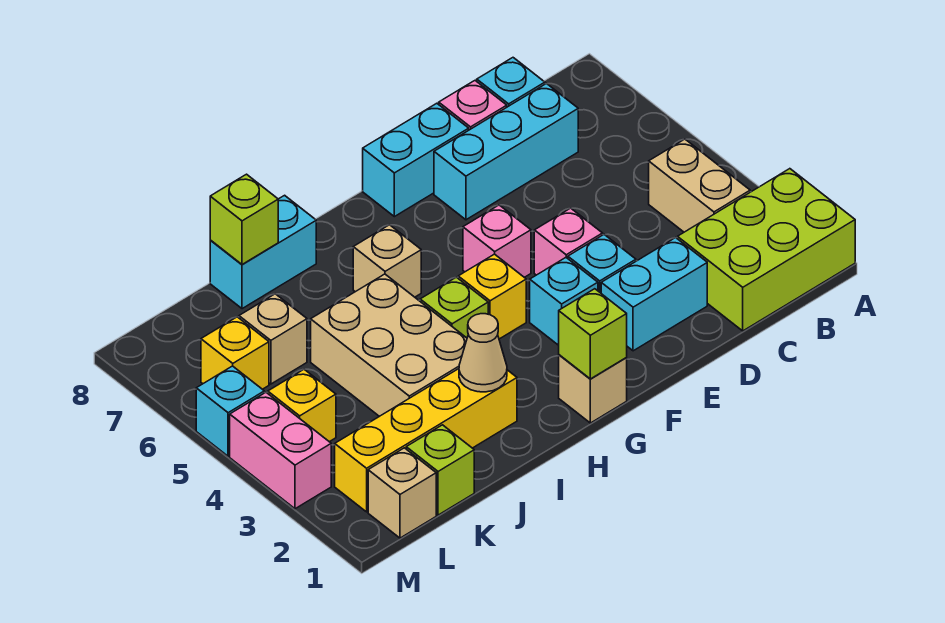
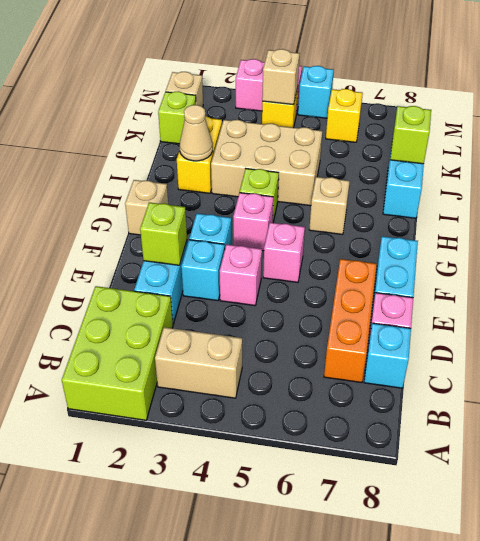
cyan 1x3 brick [434,84,578,220] -> orange 1x3 brick [324,259,377,383]
lime 1x1 brick [559,289,627,379] -> lime 1x1 brick moved to [140,203,187,265]
yellow 1x1 brick [458,254,526,339] -> pink 1x1 brick [233,193,273,251]
yellow 1x4 brick [335,369,517,512] -> yellow 1x2 brick [177,116,222,193]
tan 1x1 brick [239,294,307,384] -> tan 1x1 brick moved to [262,49,299,105]

